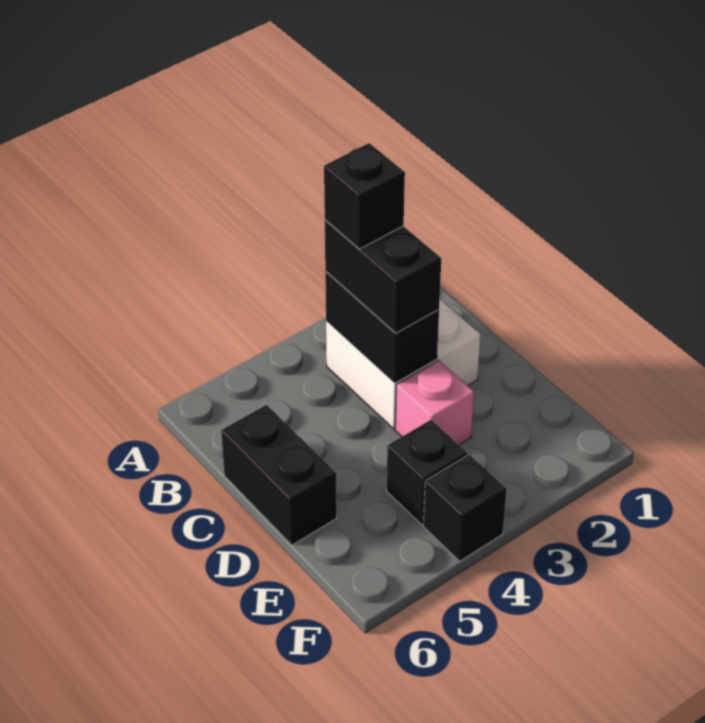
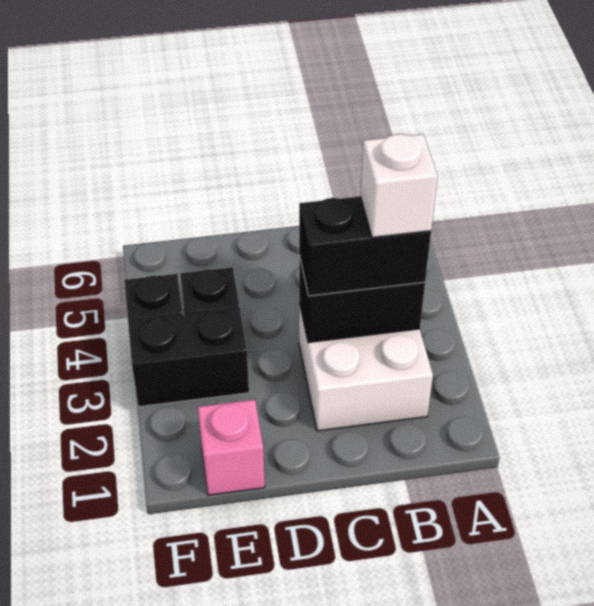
black 1x1 brick [324,143,405,249] -> white 1x1 brick [360,134,438,238]
black 1x2 brick [221,405,337,545] -> black 1x2 brick moved to [128,309,249,407]
pink 1x1 brick [395,360,474,445] -> pink 1x1 brick moved to [198,400,265,495]

